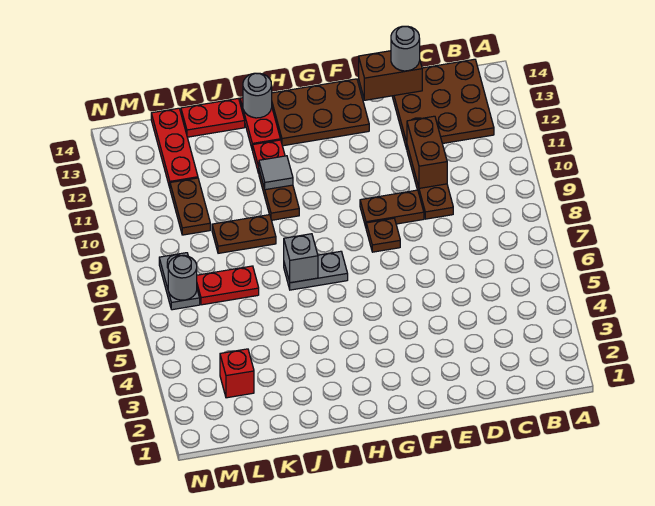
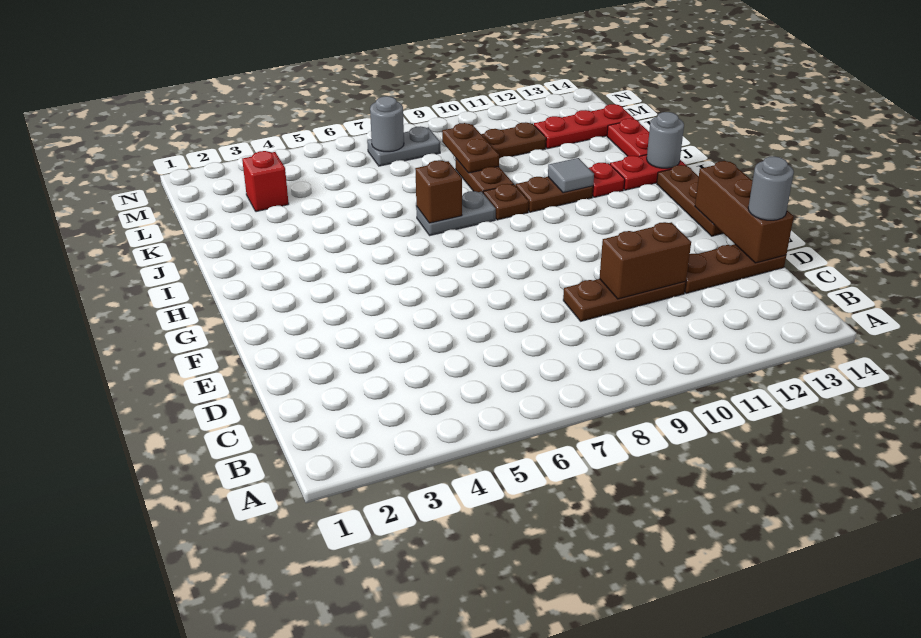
brown 3x3 plate [392,59,494,149] -> brown 1x3 plate [685,244,786,293]
brown 1x2 brick [359,51,422,100] -> brown 1x3 brick [695,161,794,263]
brown 1x2 plate [360,190,424,227] -> brown 1x2 plate moved to [442,123,499,173]
brown 1x1 plate [366,218,400,252] -> brown 1x1 plate moved to [483,184,529,220]
brown 2x3 plate [272,79,369,146] -> brown 1x3 plate [657,165,723,236]
grey 1x2 plate [284,251,348,290] -> grey 1x2 plate turned to [416,191,496,235]
grey 1x1 brick [284,234,318,283] -> brown 1x1 brick [415,160,462,223]
red 1x2 plate [197,266,259,305] -> none

